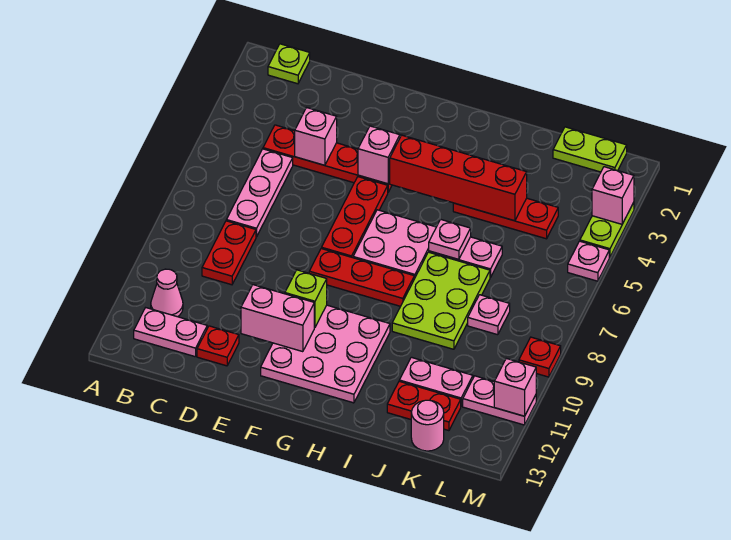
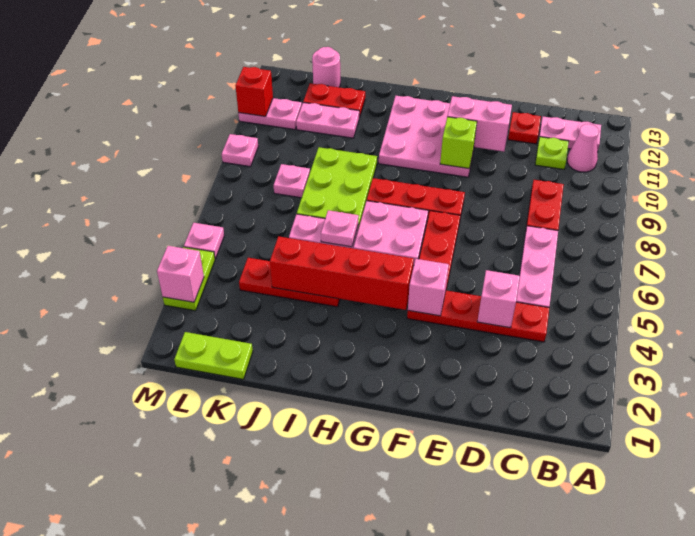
lime 1x1 plate [268,44,310,84] -> lime 1x1 plate moved to [535,137,569,169]
red 1x1 plate [519,337,561,377] -> pink 1x1 plate [222,134,258,167]
pink 1x1 brick [494,358,536,416] -> red 1x1 brick [235,67,273,116]

